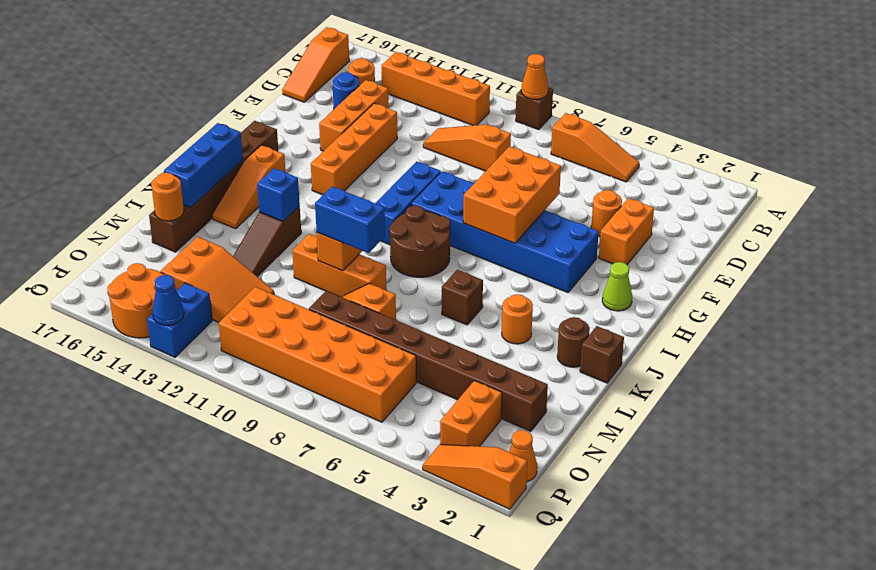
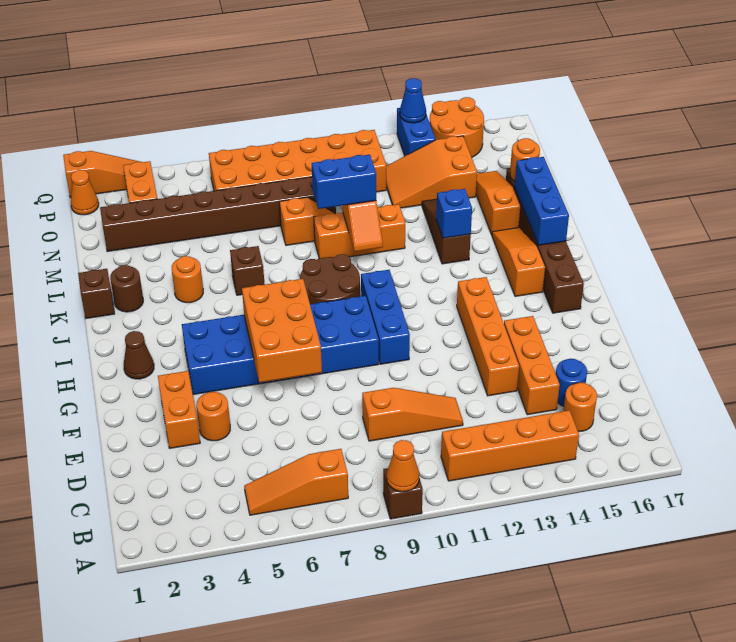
orange 1x3 slope [282,27,349,102] -> orange 1x3 slope moved to [476,171,521,235]
lime 1x1 cone [602,262,632,311] -> brown 1x1 cone [124,331,154,379]

